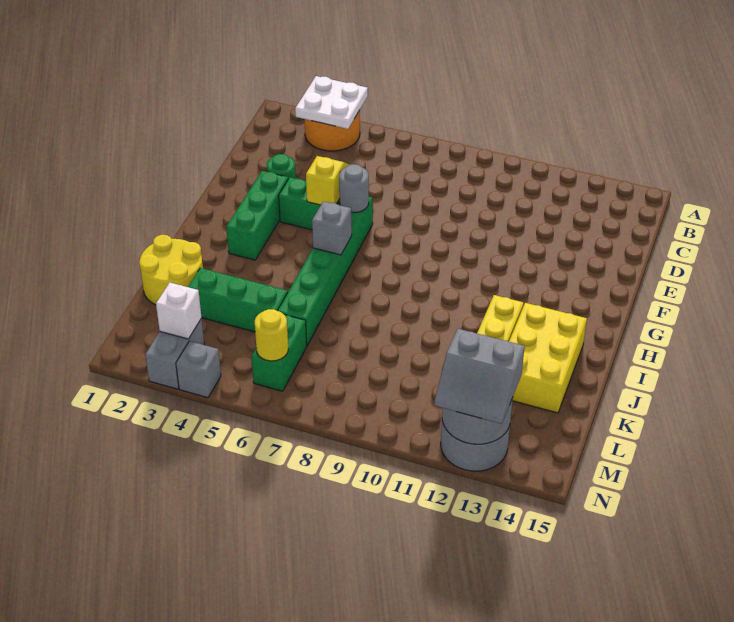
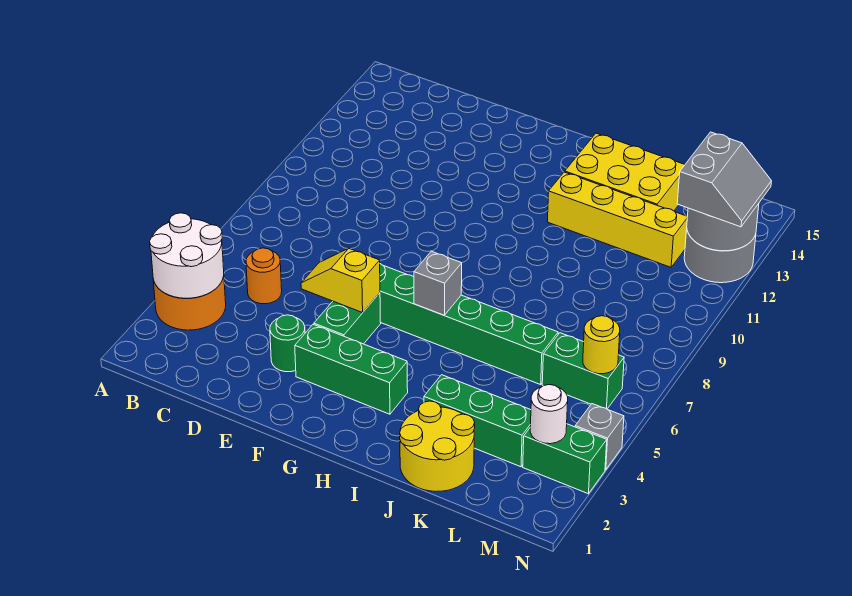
white 2x2 plate [295,76,368,129] -> white 2x2 round brick [150,213,224,298]
none -> orange 1x1 round brick [246,248,282,304]
grey 1x1 round brick [339,164,369,213] -> none
green 1x3 brick [188,268,288,332] -> green 1x3 brick turned to [424,375,531,467]
grey 1x2 brick [145,319,204,389] -> green 1x2 brick [523,424,607,494]
white 1x1 brick [156,283,202,339] -> white 1x1 round brick [530,385,568,444]

